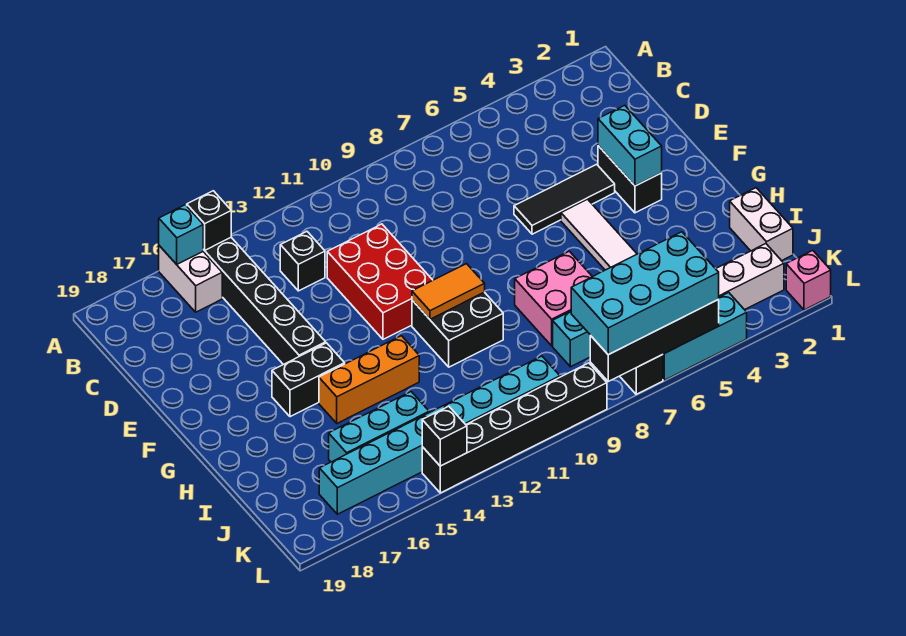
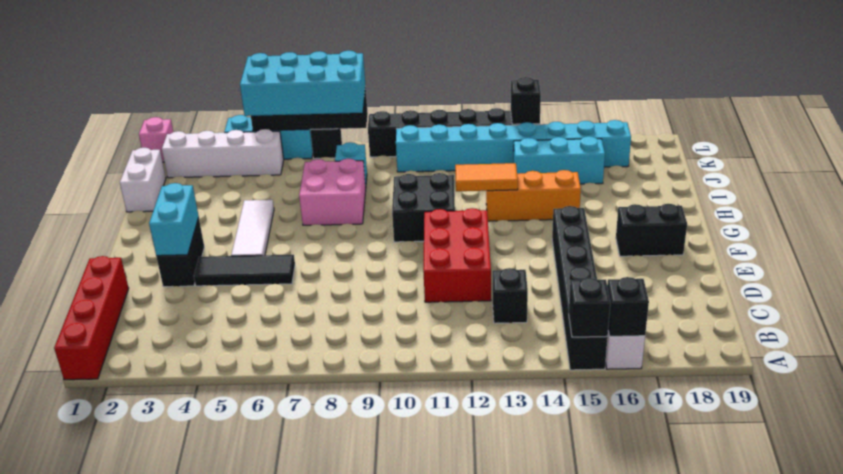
none -> red 1x4 brick [54,256,129,380]
cyan 1x1 brick [159,205,203,264] -> black 1x1 brick [607,277,649,336]
orange 1x2 tile [412,264,485,319] -> orange 1x2 tile moved to [455,163,518,191]
black 1x2 brick [272,343,345,417] -> black 1x2 brick moved to [616,204,687,256]

